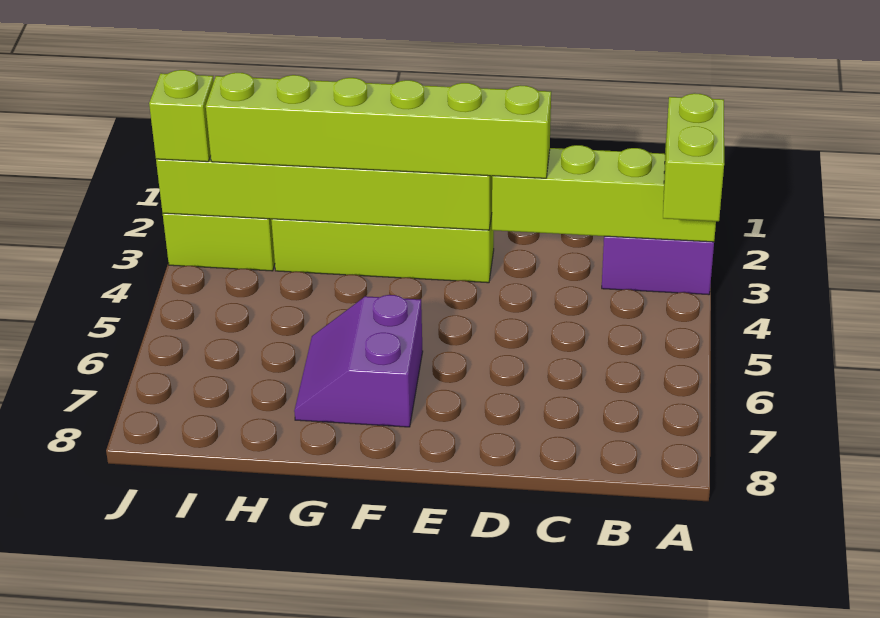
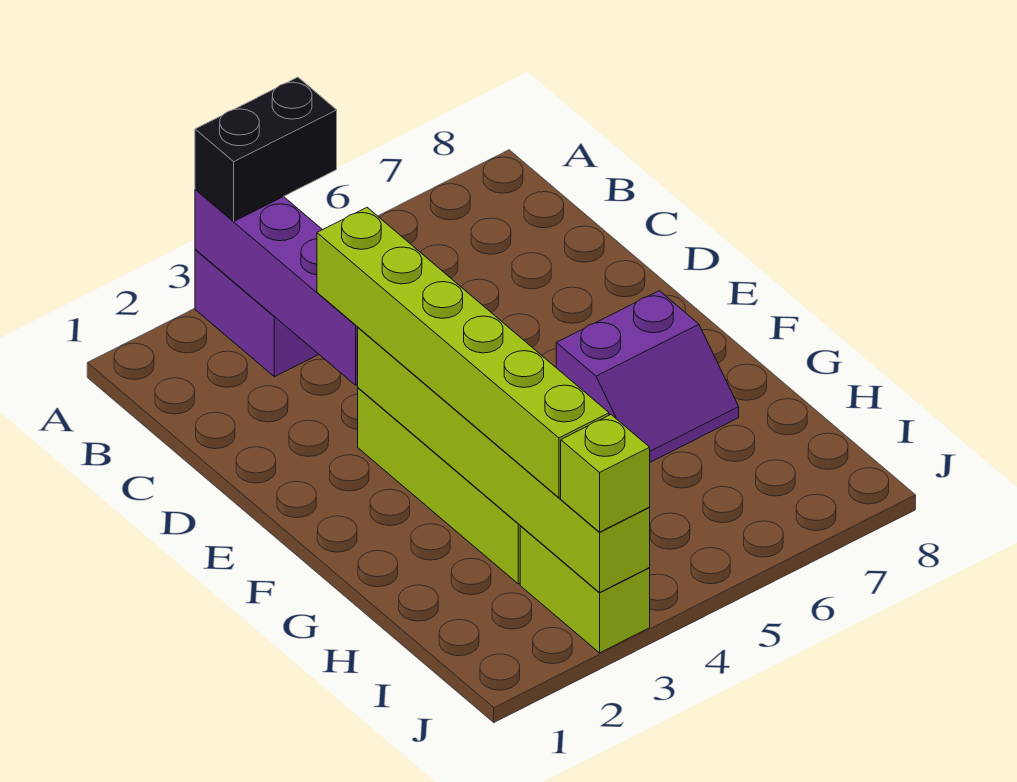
lime 1x4 brick [492,145,716,242] -> purple 1x4 brick [195,189,358,385]
lime 1x2 brick [663,93,724,221] -> black 1x2 brick [195,77,337,221]

